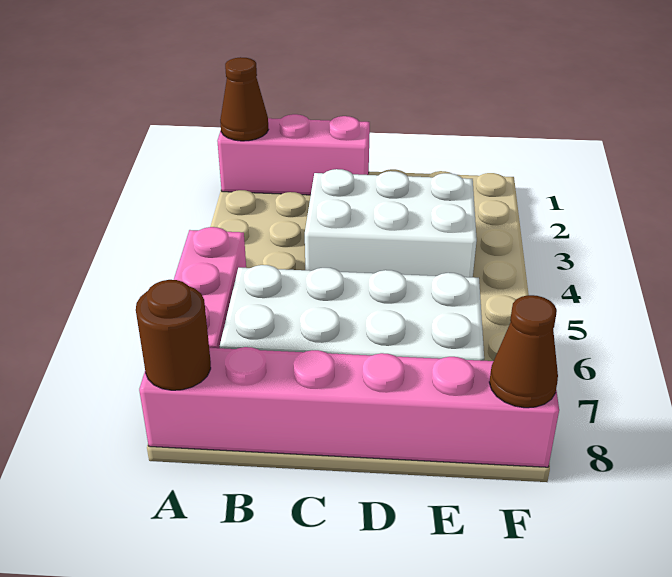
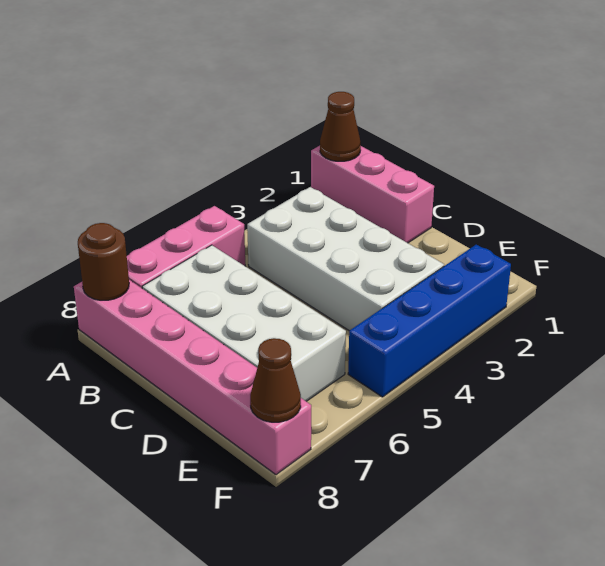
white 2x3 brick [305,169,477,277] -> white 2x4 brick [247,187,444,331]
none -> blue 1x4 brick [348,245,511,397]

